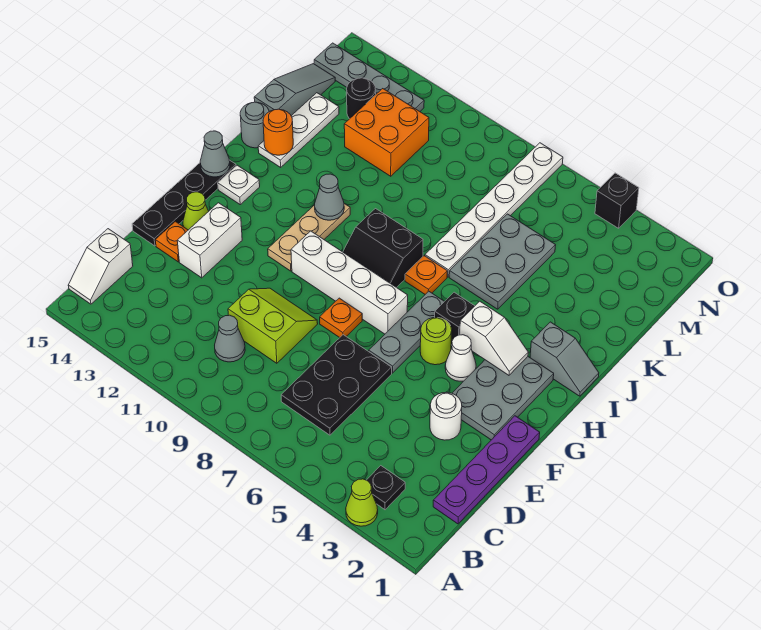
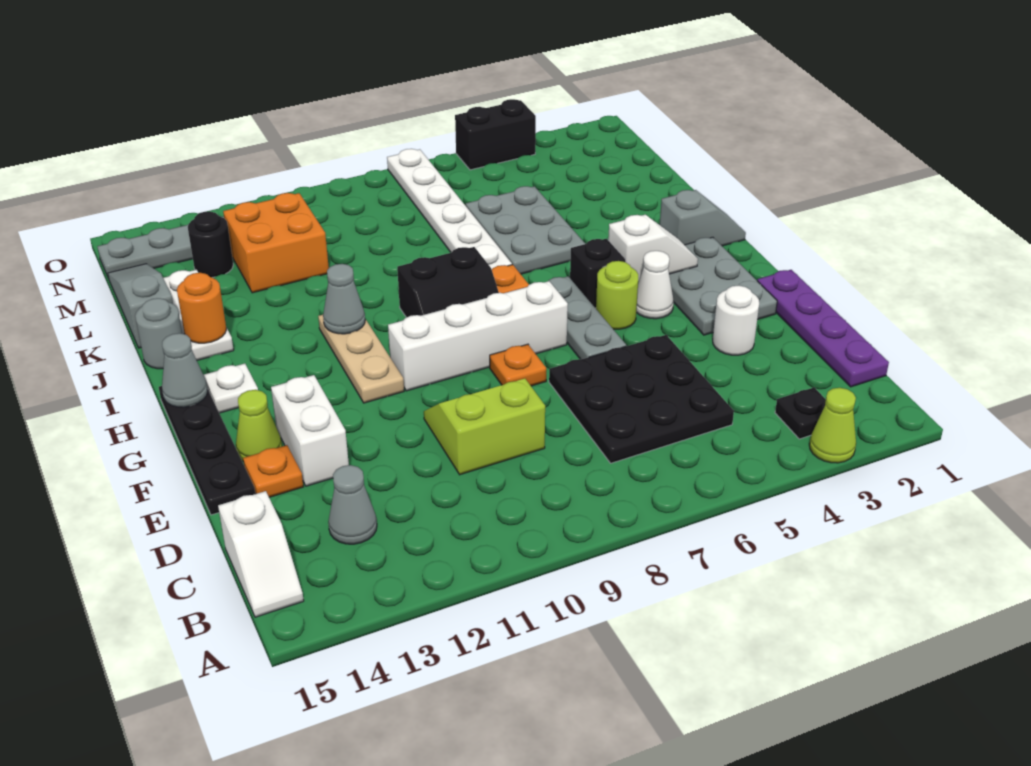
black 2x3 plate [281,335,392,435] -> black 3x3 plate [549,335,734,463]
grey 1x1 cone [215,315,245,362] -> grey 1x1 cone moved to [328,465,377,544]
black 1x1 brick [595,173,639,228] -> black 1x2 brick [455,99,536,170]

